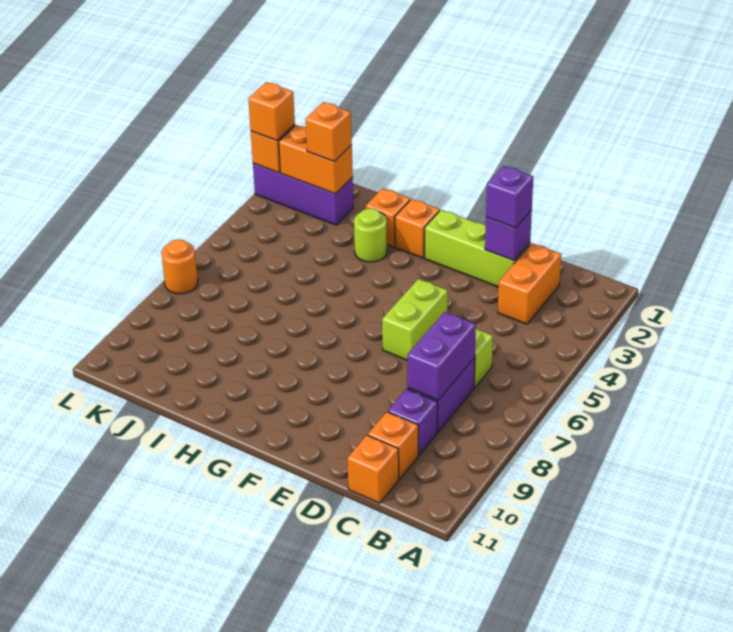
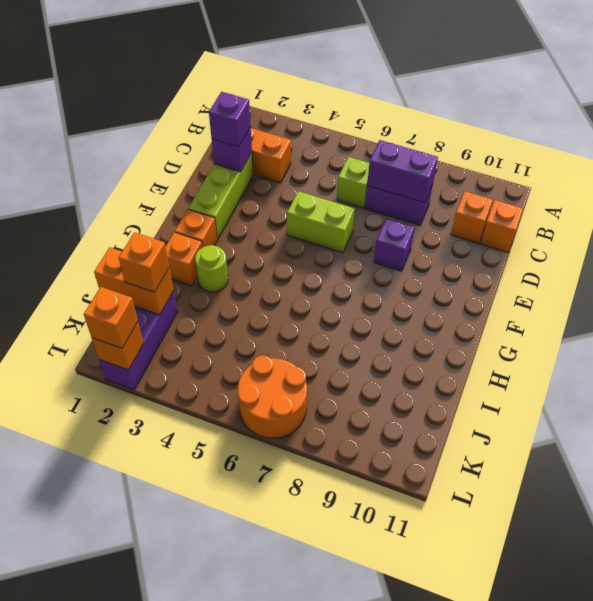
purple 1x1 brick [388,389,438,455] -> purple 1x1 brick moved to [374,218,415,271]
orange 1x2 brick [279,125,353,194] -> orange 1x2 brick turned to [94,247,174,315]
orange 1x1 round brick [162,239,198,294] -> orange 2x2 round brick [238,355,307,438]

